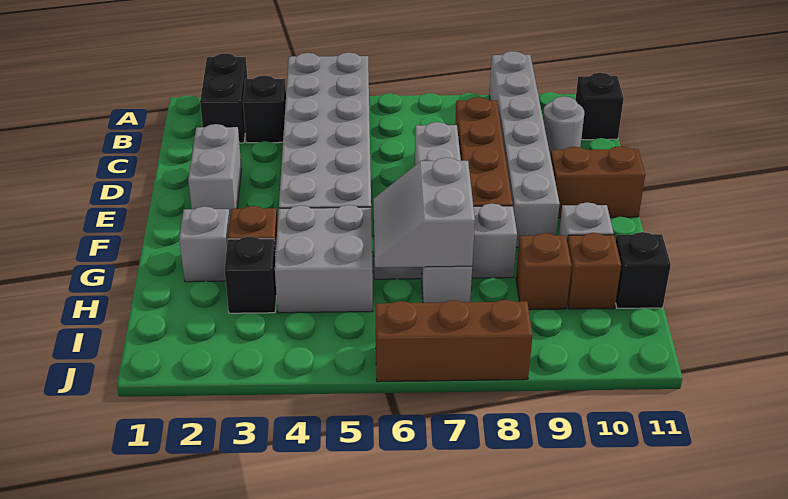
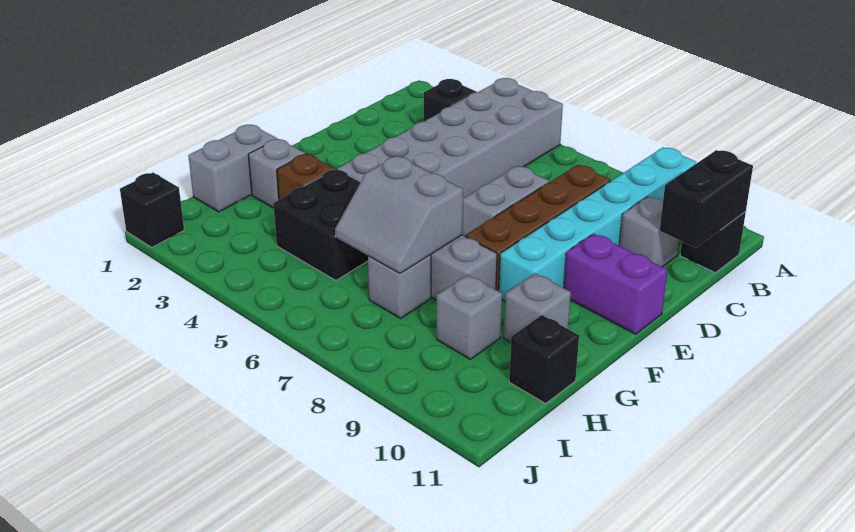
black 1x2 brick [200,53,247,143] -> black 1x2 brick moved to [660,150,753,248]
grey 1x6 brick [489,51,560,247] -> cyan 1x6 brick [499,147,696,301]
grey 1x1 round brick [543,96,584,157] -> grey 1x1 brick [619,197,679,267]
grey 1x2 brick [188,124,241,216] -> grey 1x2 brick moved to [188,125,277,212]
brown 1x2 brick [551,146,645,218] -> purple 1x2 brick [564,234,667,334]
grey 2x2 brick [275,205,373,313] -> black 2x2 brick [273,169,368,280]
grey 2x2 slope [373,158,475,267] -> grey 2x2 slope turned to [335,156,463,273]
black 1x1 brick [225,237,276,313] -> black 1x1 brick moved to [120,173,184,247]
brown 1x1 brick [516,233,572,310] -> grey 1x1 brick [437,275,502,359]
brown 1x1 brick [567,233,621,309] -> none
brown 1x3 brick [376,300,533,382] -> none

